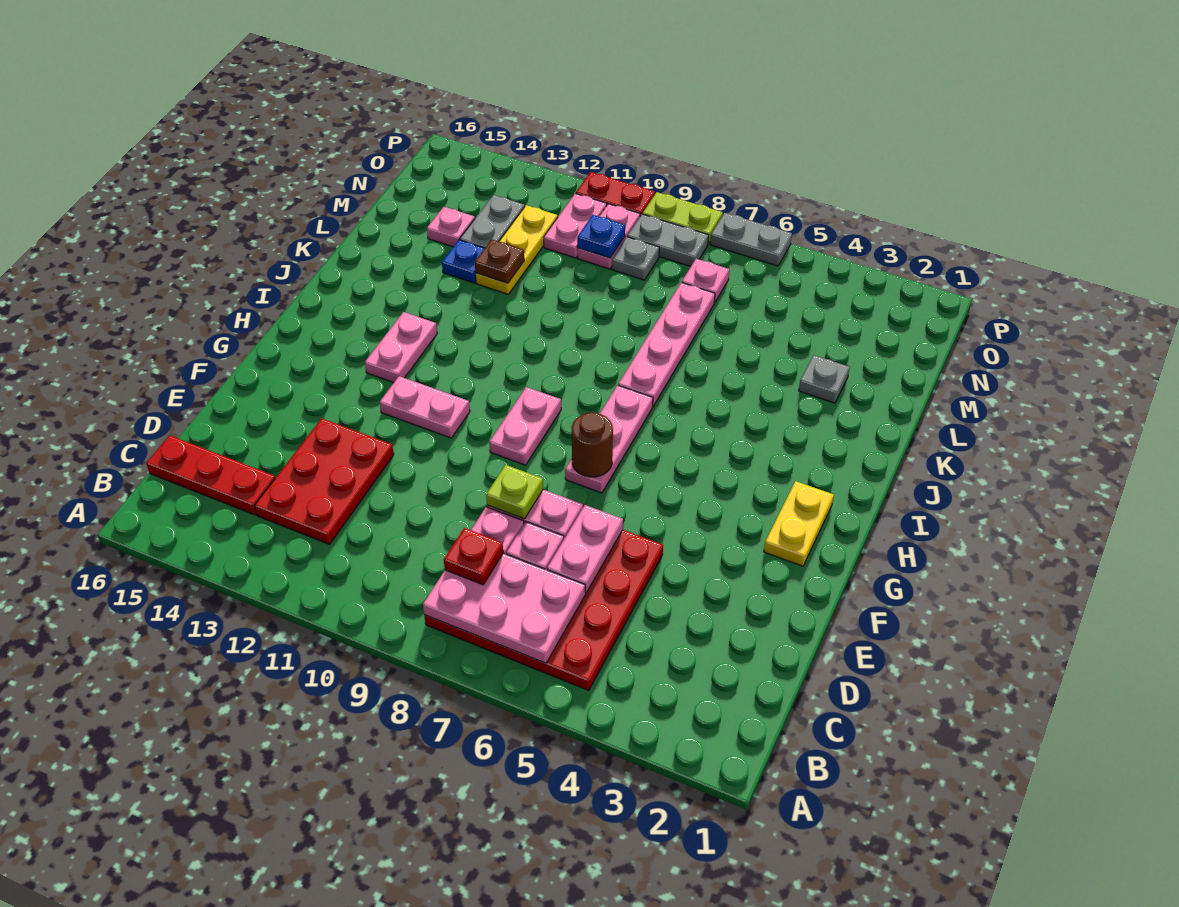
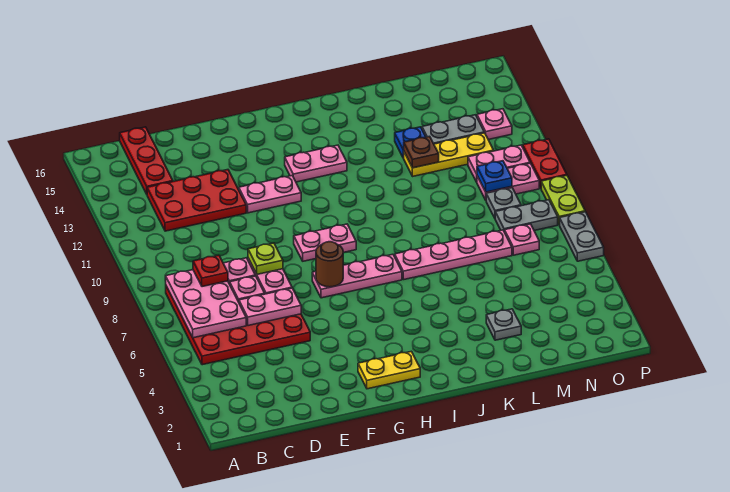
pink 1x2 plate [380,376,470,438] -> pink 1x2 plate turned to [239,176,301,213]
pink 1x1 plate [427,207,475,247] -> pink 1x1 plate moved to [477,109,512,140]
grey 1x2 plate [627,214,709,266] -> grey 1x2 plate turned to [495,200,558,232]

